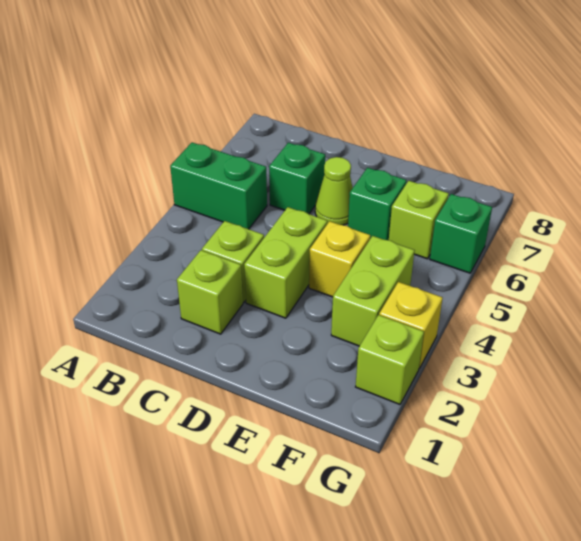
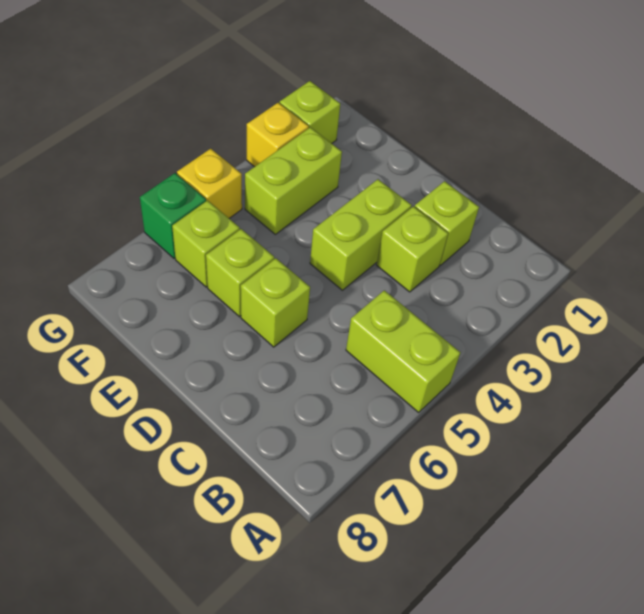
green 1x2 brick [170,142,267,229] -> lime 1x2 brick [346,290,461,412]
green 1x1 brick [269,143,325,214] -> none
lime 1x1 cone [315,157,353,225] -> lime 1x1 brick [241,258,310,347]
yellow 1x1 brick [309,221,370,297] -> yellow 1x1 brick moved to [177,149,242,218]
green 1x1 brick [348,168,406,240] -> lime 1x1 brick [206,229,274,317]

